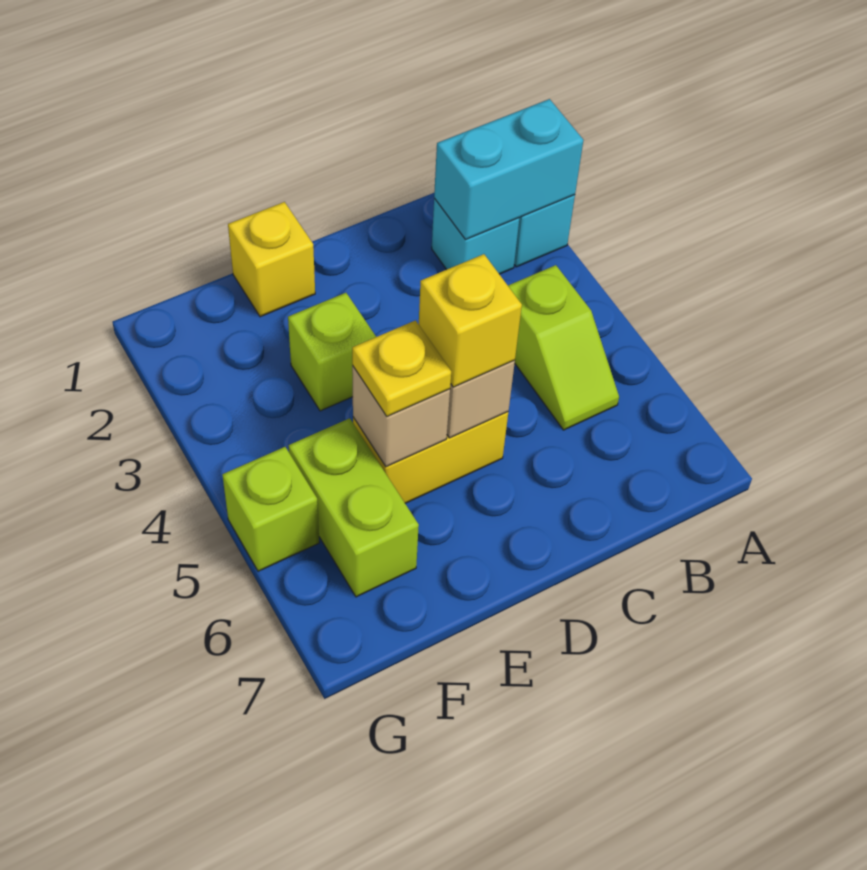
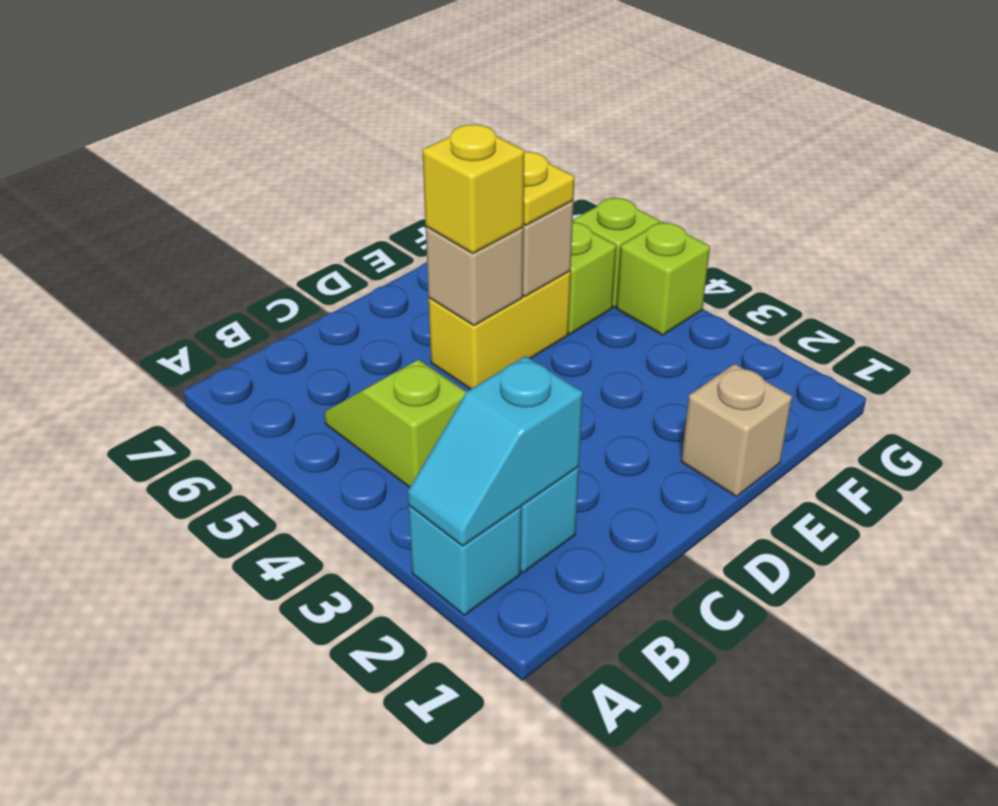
cyan 1x2 brick [434,99,583,240] -> cyan 1x2 slope [408,356,583,546]
yellow 1x1 brick [228,202,315,317] -> tan 1x1 brick [681,364,792,497]
lime 1x1 brick [288,293,376,411] -> lime 1x1 brick moved to [616,222,710,335]

